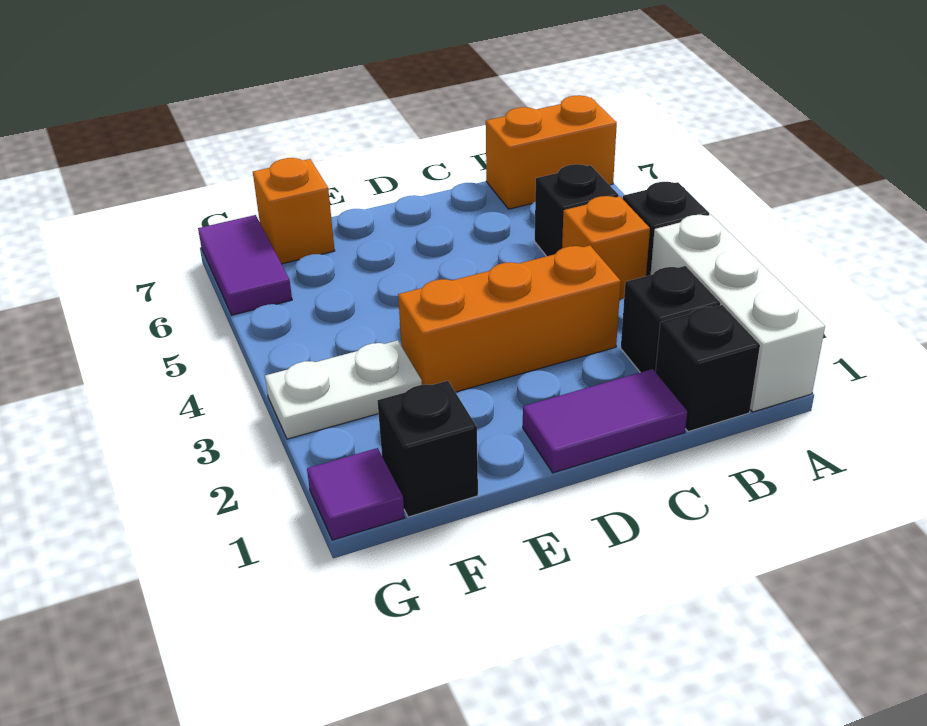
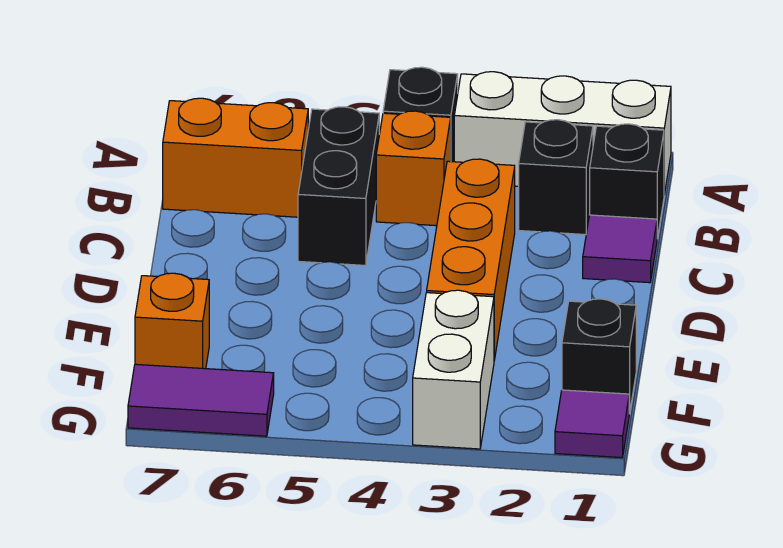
orange 1x2 brick [486,95,617,209] -> orange 1x2 brick turned to [163,98,308,217]
black 1x1 brick [535,164,619,256] -> black 1x2 brick [298,107,379,265]
purple 1x2 tile [523,369,687,473] -> purple 1x1 tile [583,215,657,283]
white 1x2 plate [265,340,422,439] -> white 1x2 brick [413,290,494,449]

